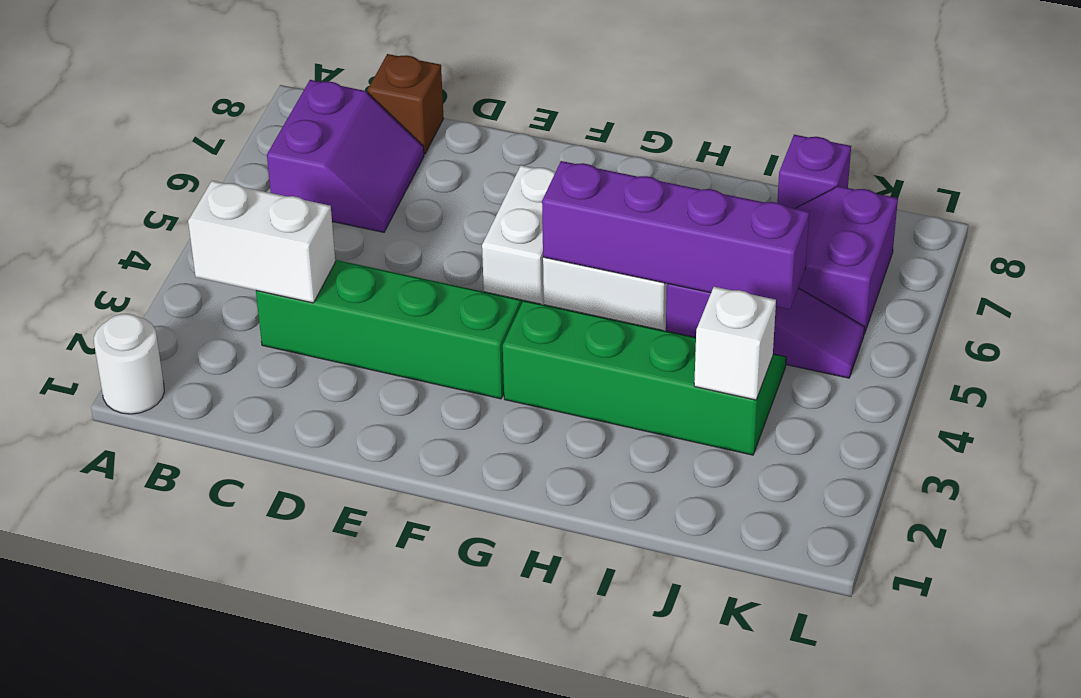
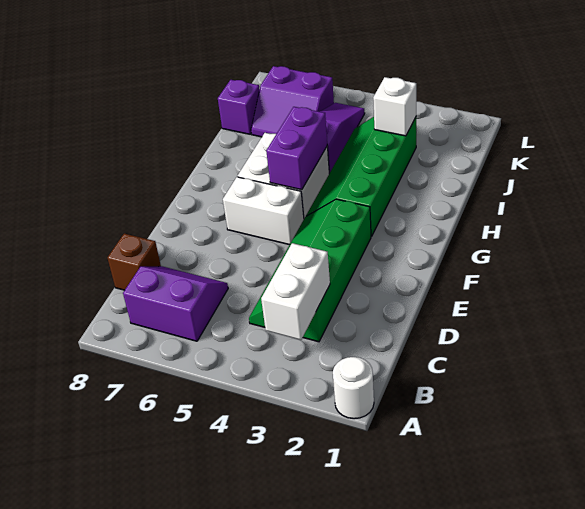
purple 1x4 brick [542,161,809,309] -> purple 1x2 brick [266,107,327,190]

